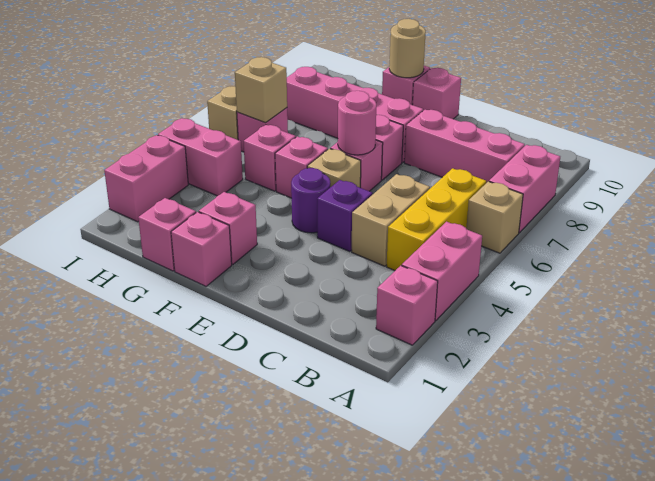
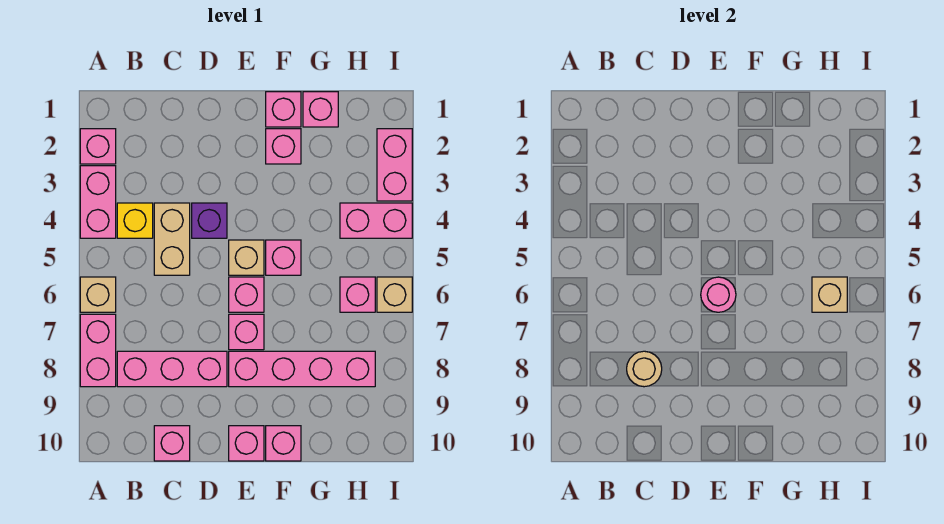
yellow 1x3 brick [387,168,486,271] -> yellow 1x1 brick [117,203,153,238]
purple 1x1 round brick [291,168,330,233] -> none
tan 1x1 round brick [389,19,426,78] -> tan 1x1 round brick moved to [627,351,662,387]
pink 1x1 brick [244,125,296,191] -> pink 1x1 brick moved to [154,426,190,461]

